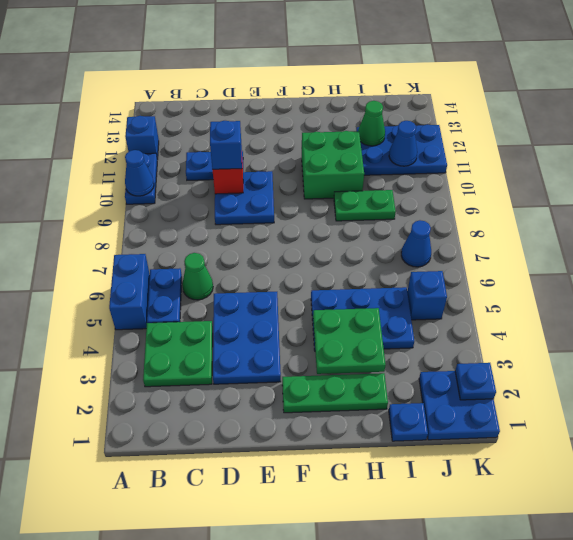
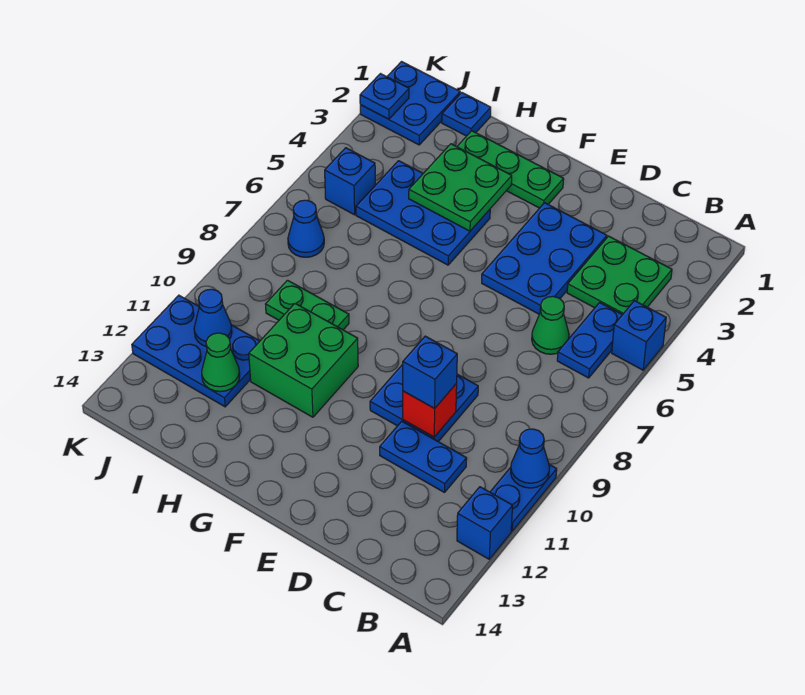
blue 1x2 brick [109,254,150,330] -> blue 1x1 brick [612,301,666,370]

